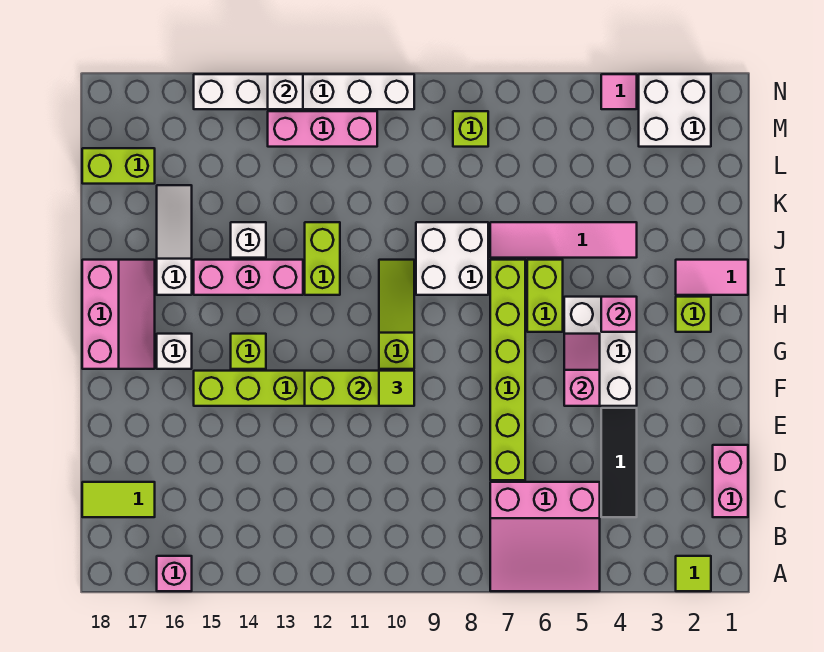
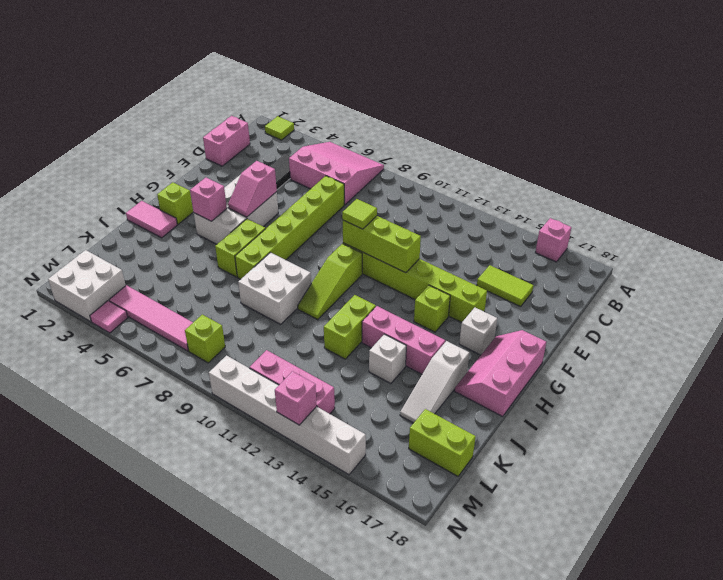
lime 1x2 tile [82,482,155,517] -> lime 1x2 tile moved to [477,265,533,307]
pink 1x4 tile [490,222,637,258] -> pink 1x4 tile moved to [109,285,193,351]
white 1x1 brick [268,74,303,109] -> pink 1x1 brick [275,371,317,425]

